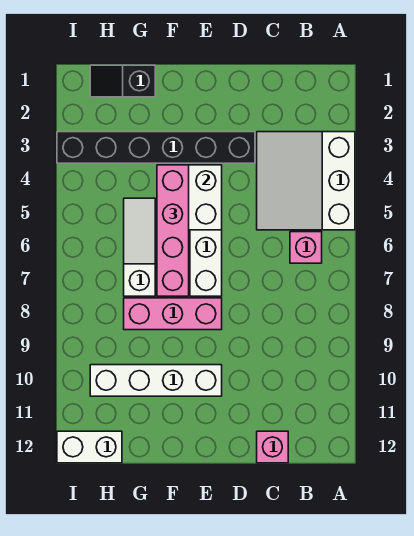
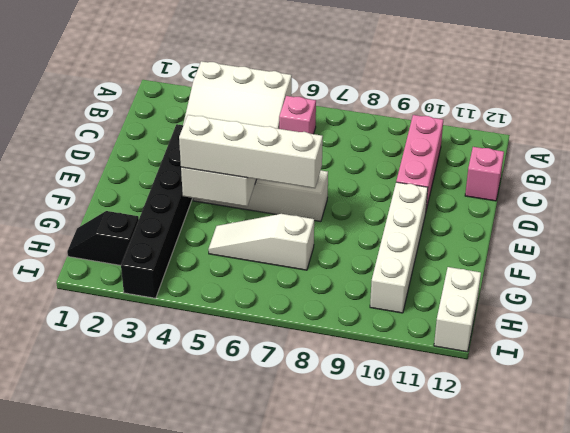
pink 1x3 brick [124,298,222,330] -> pink 1x3 brick moved to [396,115,443,210]
pink 1x4 brick [157,165,189,296] -> white 1x4 brick [179,115,323,188]
black 1x2 slope [90,65,155,97] -> black 1x2 slope turned to [67,211,139,265]

